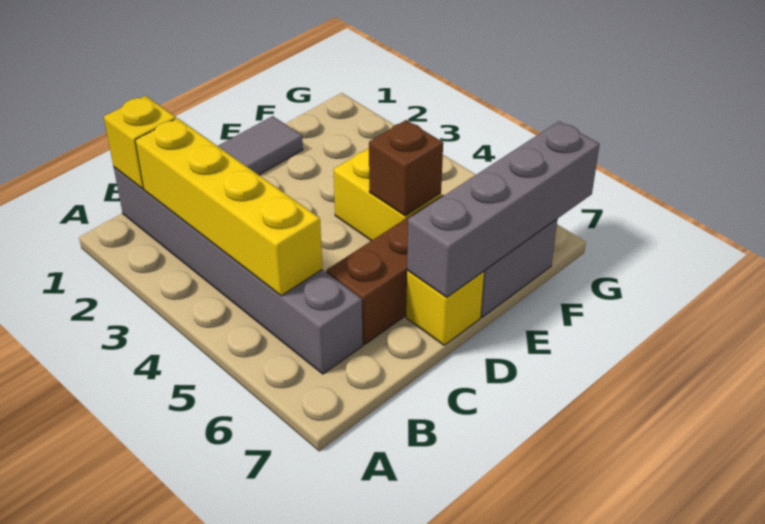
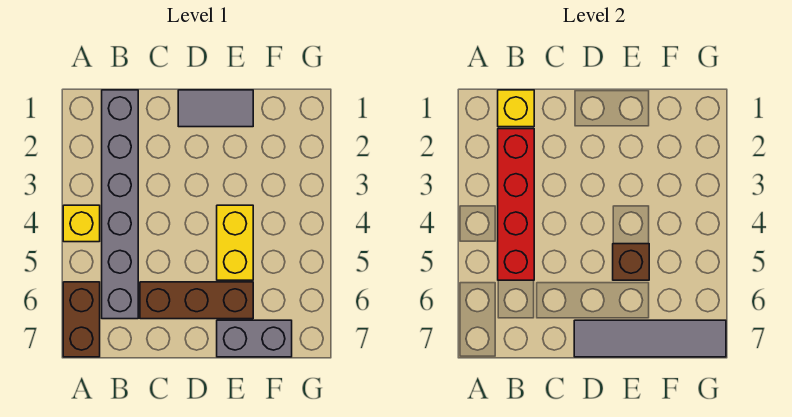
none -> brown 1x2 brick [63,282,100,357]
yellow 1x4 brick [135,118,322,296] -> red 1x4 brick [498,129,534,280]
yellow 1x1 brick [406,270,484,345] -> yellow 1x1 brick moved to [63,205,100,242]
grey 1x4 brick [407,121,600,298] -> grey 1x4 tile [574,320,726,357]

